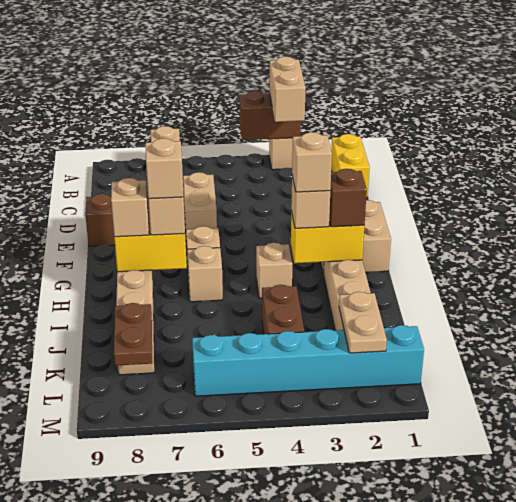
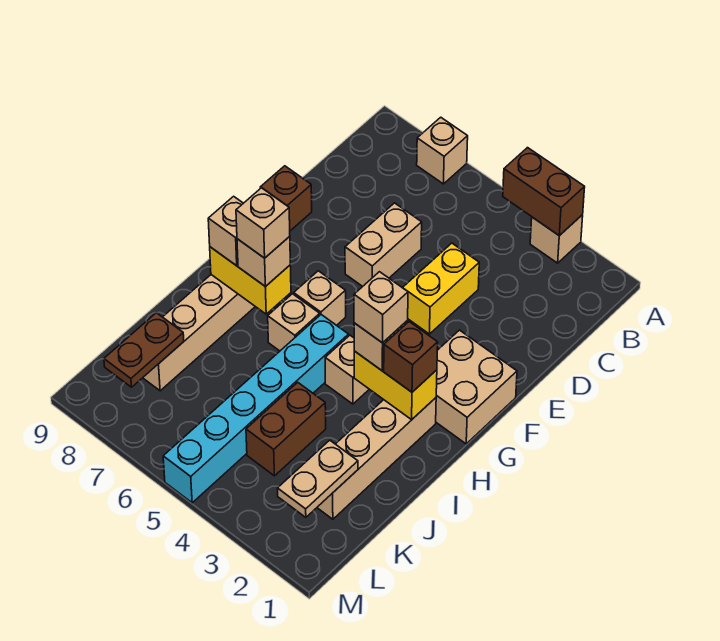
tan 1x2 brick [270,57,306,122] -> none
yellow 1x2 brick [331,134,370,198] -> yellow 1x2 brick moved to [403,243,479,334]
cyan 1x6 brick [192,325,424,396] -> cyan 1x6 brick turned to [163,315,349,503]

